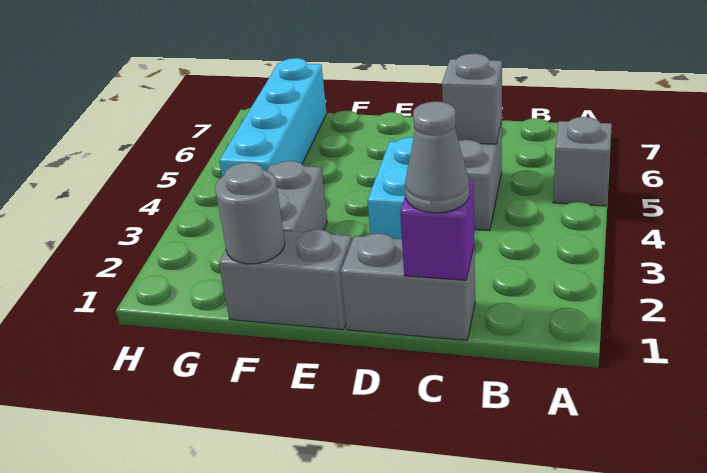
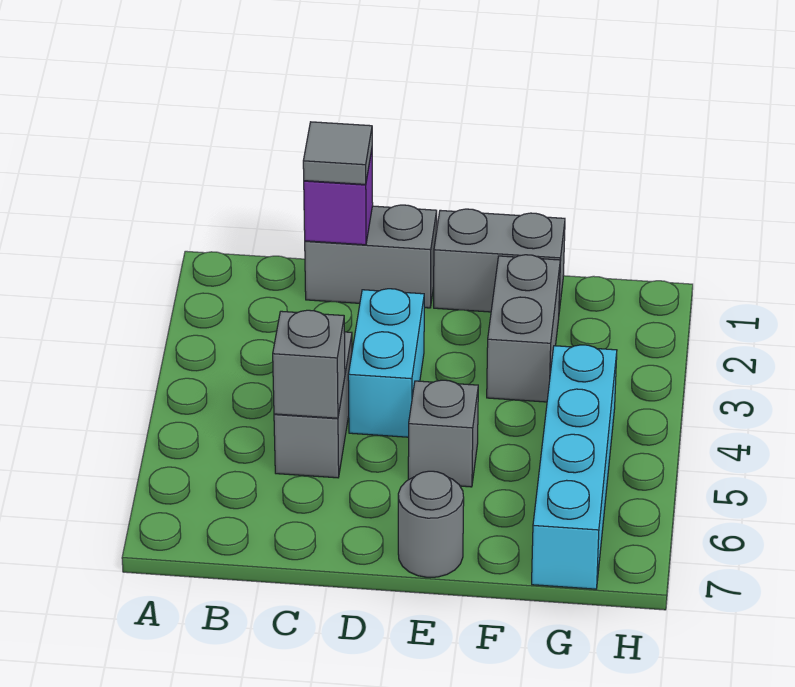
grey 1x1 brick [553,117,611,206] -> grey 1x1 brick moved to [408,380,478,487]
grey 1x1 cone [405,102,469,213] -> grey 1x1 tile [303,122,372,184]
grey 1x1 round brick [215,162,285,264] -> grey 1x1 round brick moved to [398,471,464,577]

